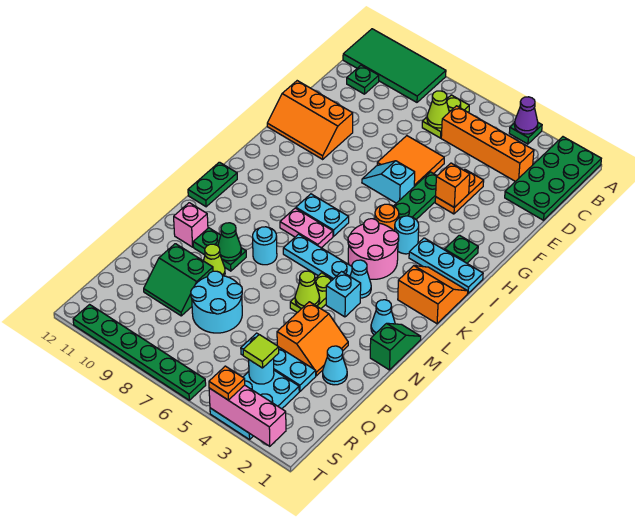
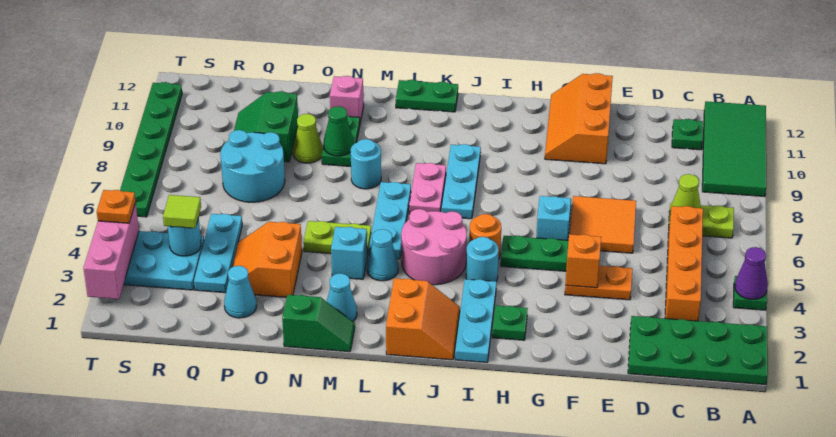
cyan 1x2 plate [296,194,349,236] -> cyan 1x3 plate [441,144,481,219]
lime 1x1 cone [295,271,320,308] -> none
orange 2x2 slope [277,302,348,376] -> orange 2x2 slope turned to [232,222,302,297]

